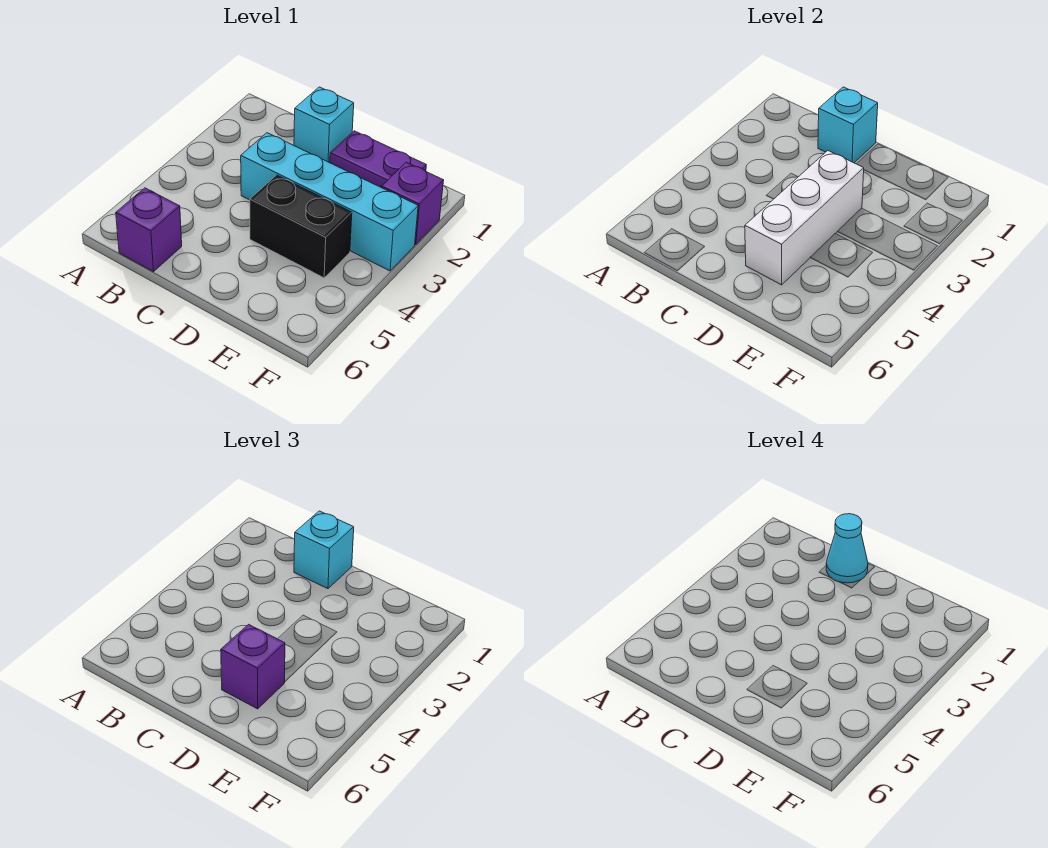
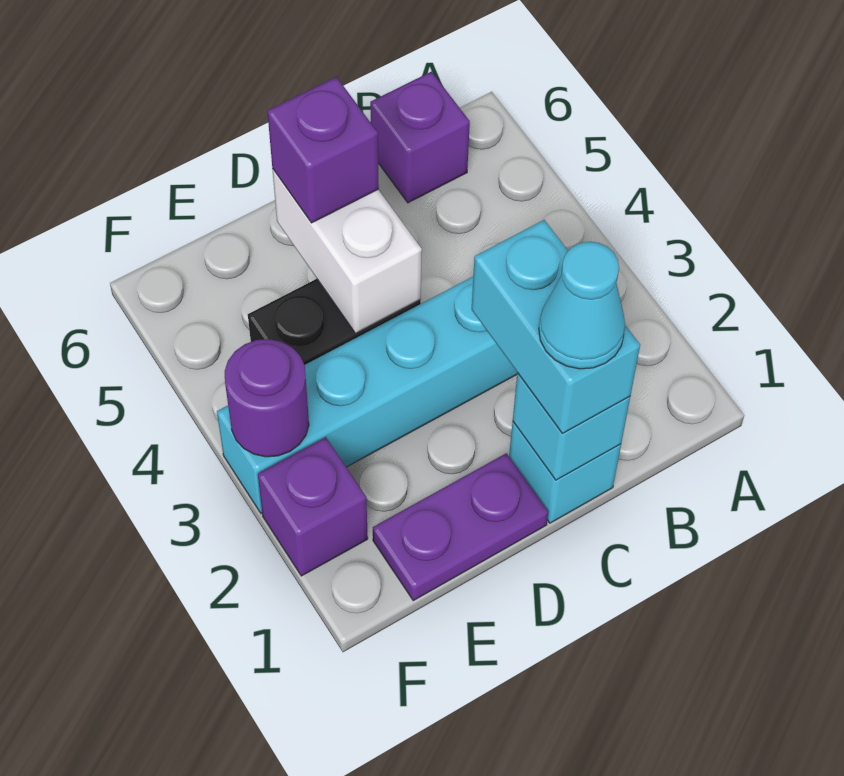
cyan 1x1 brick [294,511,354,589] -> cyan 1x2 brick [472,220,640,433]
white 1x3 brick [745,151,864,285] -> white 1x2 brick [272,169,422,333]
none -> purple 1x1 round brick [225,339,309,457]

